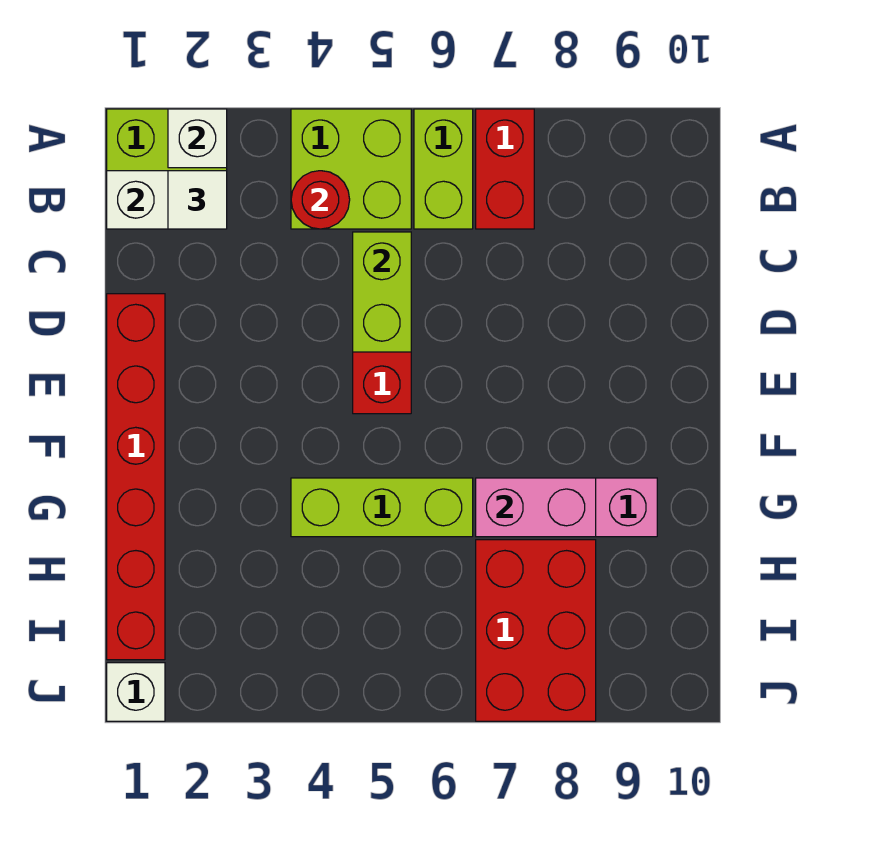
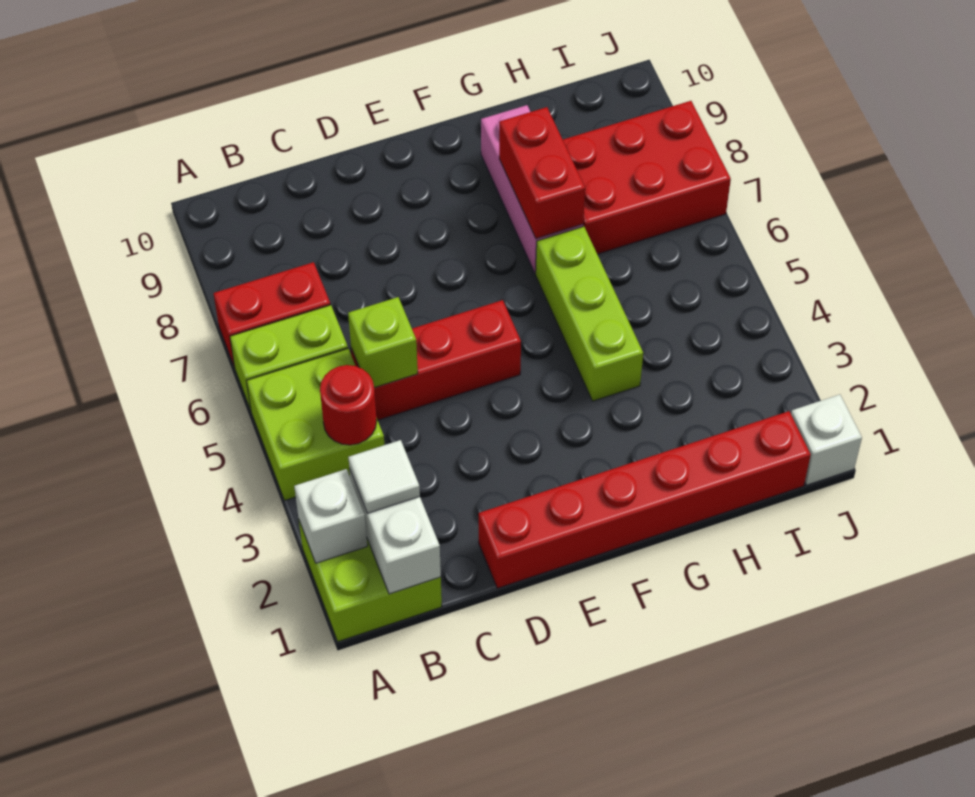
lime 1x2 brick [353,232,411,352] -> lime 1x1 brick [348,297,418,388]
pink 1x2 brick [476,478,596,537] -> red 1x2 brick [499,107,585,239]

